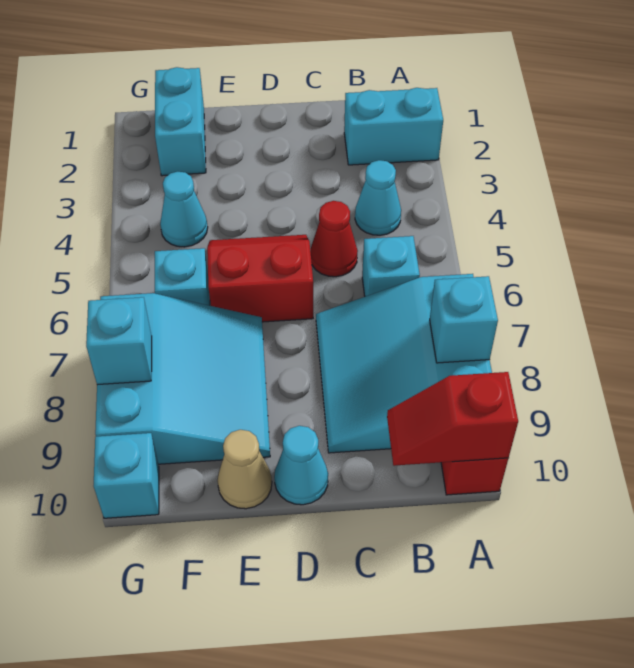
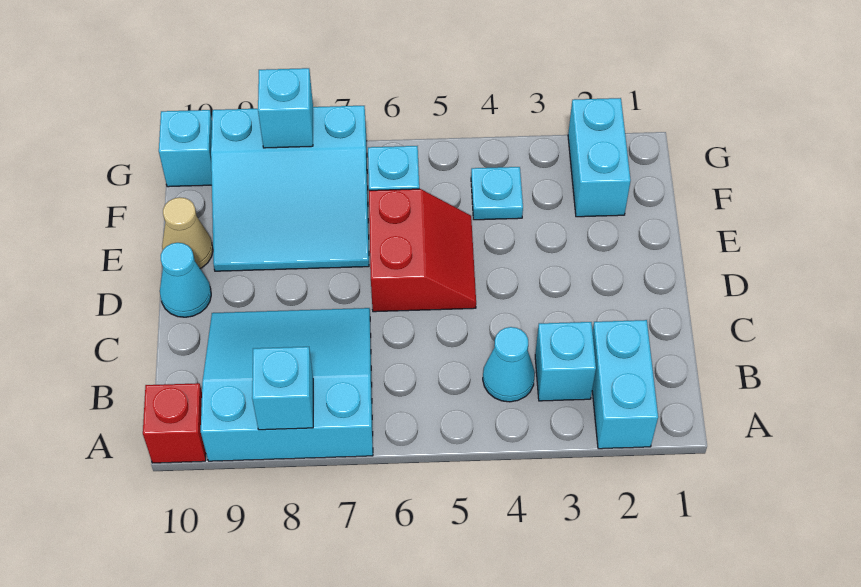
red 1x2 slope [387,372,518,466] -> none
cyan 1x1 brick [362,236,420,297] -> cyan 1x1 brick moved to [535,322,596,401]
red 1x1 cone [310,201,358,277] -> none
cyan 1x2 brick [155,67,206,176] -> cyan 1x2 brick turned to [568,98,631,217]
cyan 1x1 cone [160,172,208,247] -> cyan 1x1 plate [471,167,523,220]

